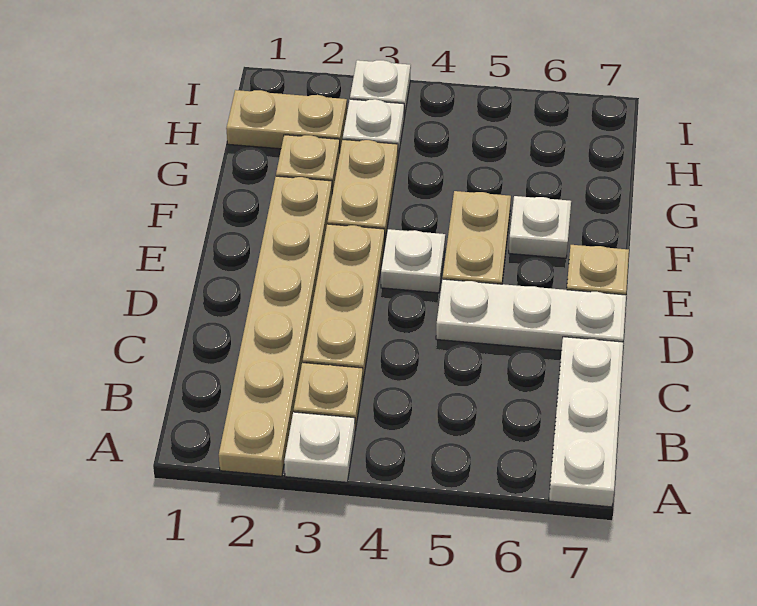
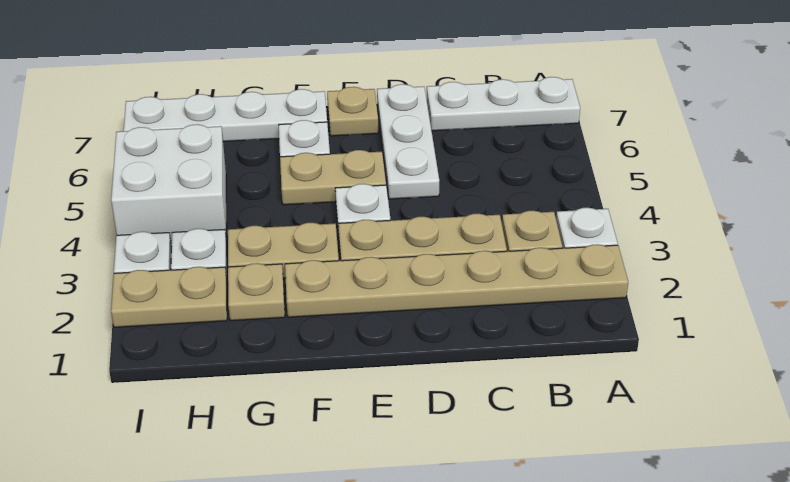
none -> white 1x4 plate [124,89,327,141]
tan 1x2 plate [226,90,347,150] -> tan 1x2 plate turned to [111,267,227,327]
none -> white 2x2 brick [111,124,227,246]

